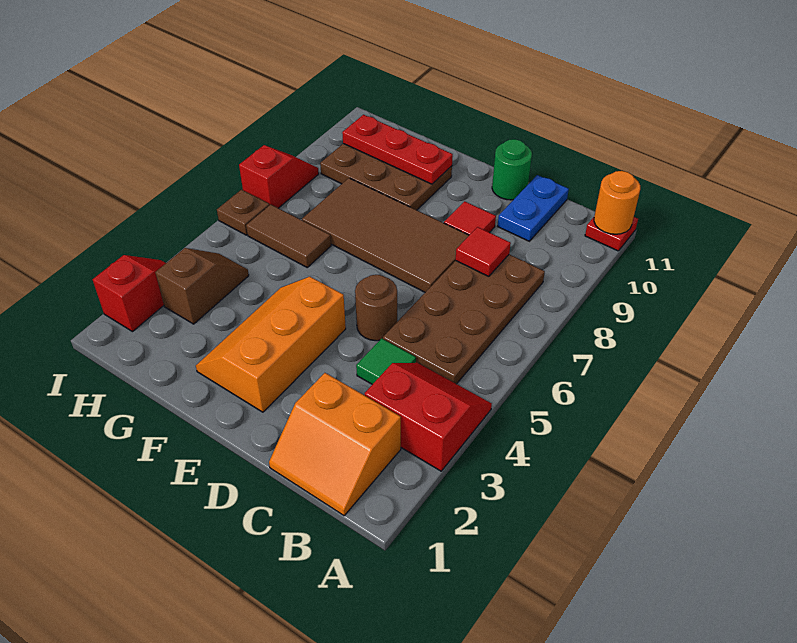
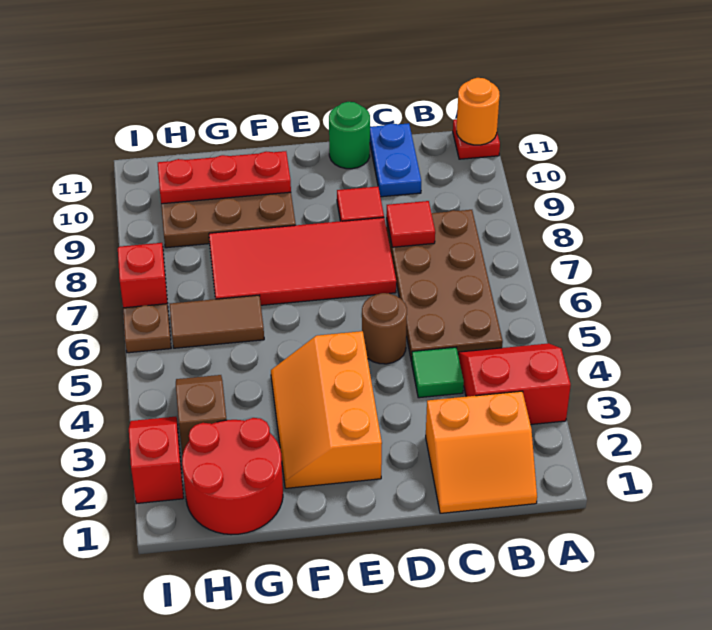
brown 2x4 tile [302,178,469,292] -> red 2x4 tile [209,218,396,305]
none -> red 2x2 round brick [182,418,283,535]

